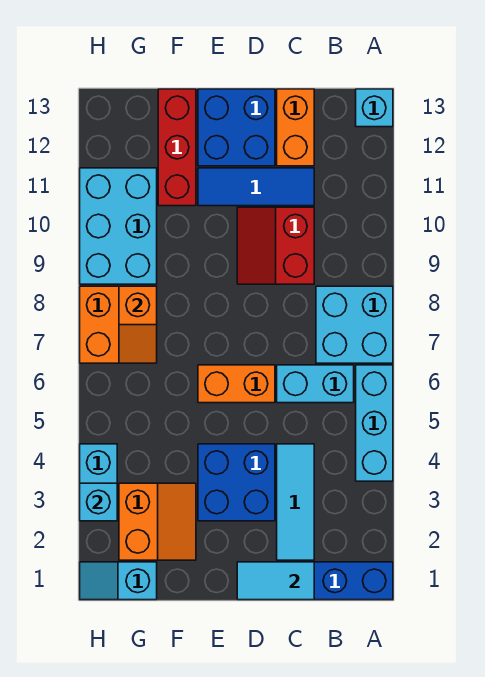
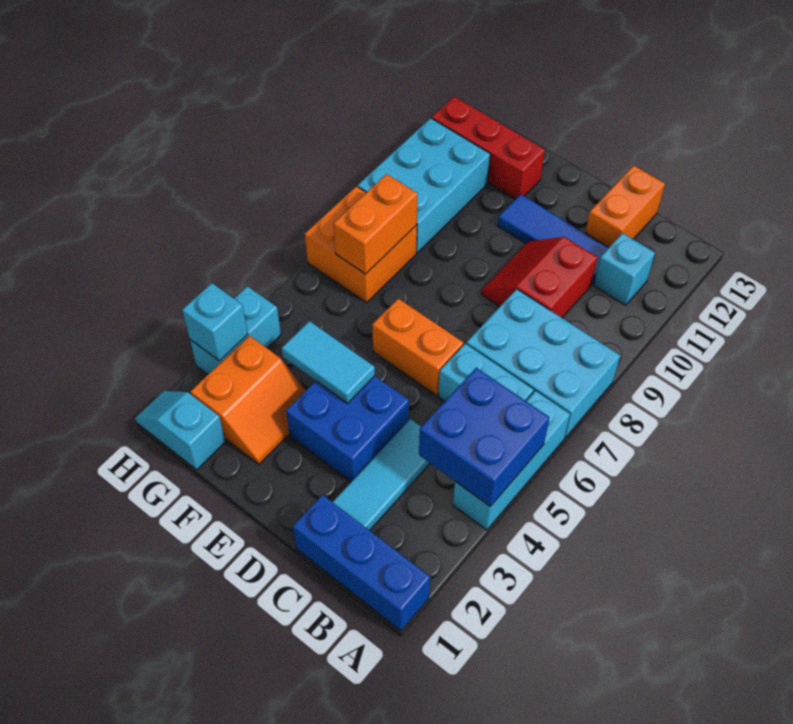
cyan 2x2 brick [316,286,393,363] -> cyan 2x3 brick [466,289,620,438]
cyan 1x1 brick [356,89,393,127] -> cyan 1x1 brick moved to [594,233,655,305]
cyan 1x2 tile [237,562,314,600] -> cyan 1x2 tile moved to [282,321,375,403]
blue 2x2 brick [198,89,275,166] -> blue 2x2 brick moved to [419,368,550,506]
red 1x3 brick [158,89,196,206] -> red 1x3 brick turned to [432,96,545,199]
orange 1x2 slope [119,286,157,363] -> orange 1x2 brick [333,174,417,274]

